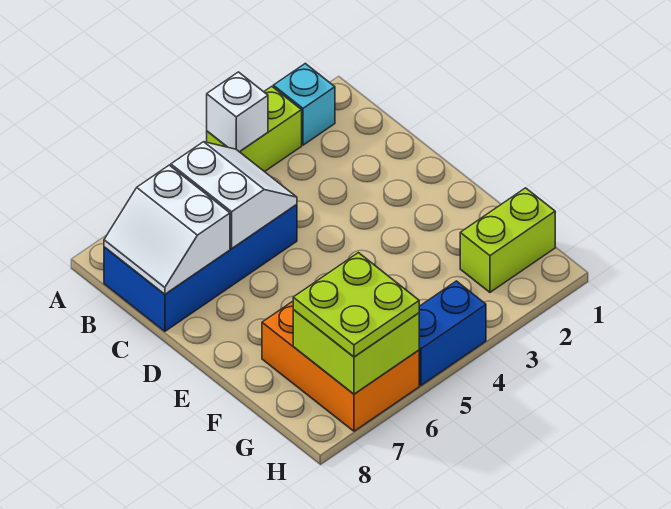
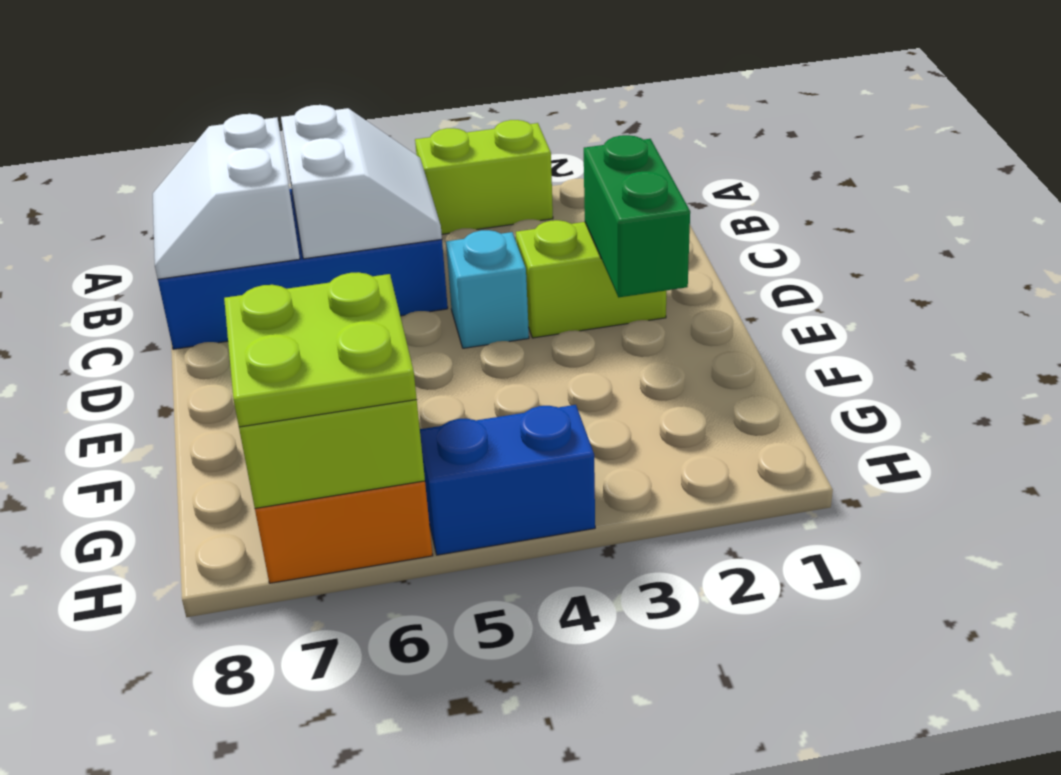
cyan 1x1 brick [273,64,335,145] -> cyan 1x1 brick moved to [446,230,529,348]
white 1x1 brick [207,72,268,152] -> none
none -> green 1x2 brick [584,135,690,297]
lime 1x2 brick [460,188,555,292] -> lime 1x2 brick moved to [516,220,667,338]

